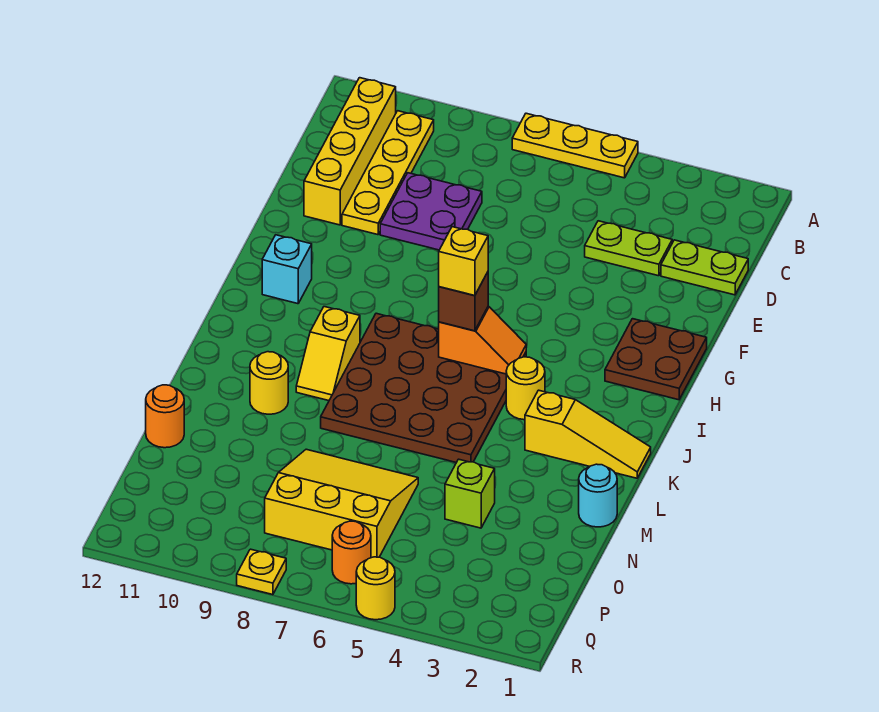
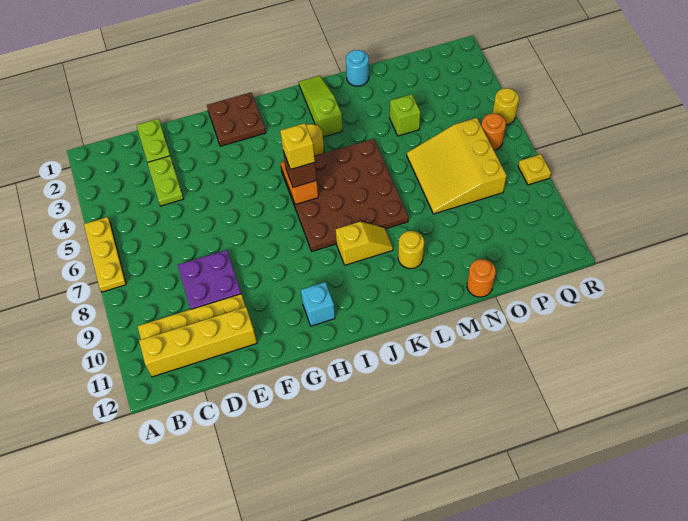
yellow 1x3 slope [525,390,651,478] -> lime 1x3 slope [299,76,342,137]

